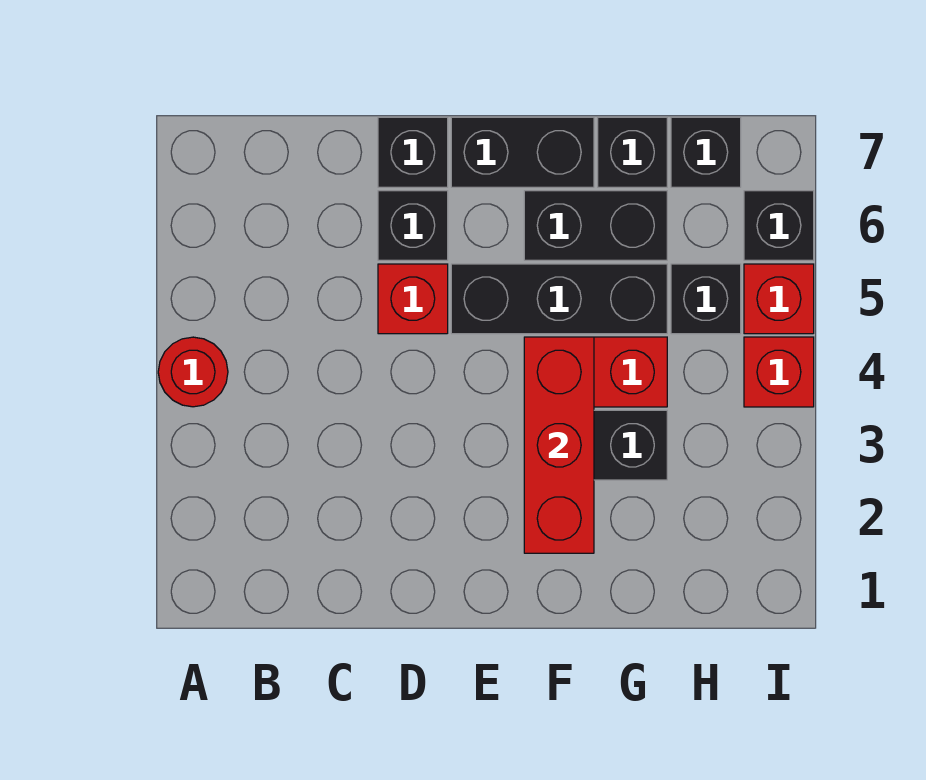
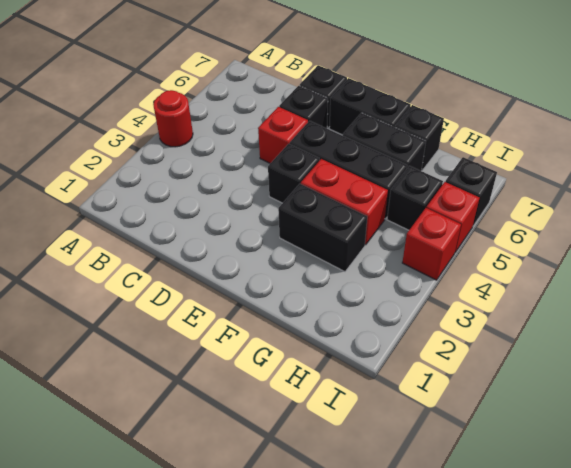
red 1x3 brick [524,337,594,553] -> none
black 1x1 brick [671,117,741,187] -> black 1x1 brick moved to [268,144,320,203]

